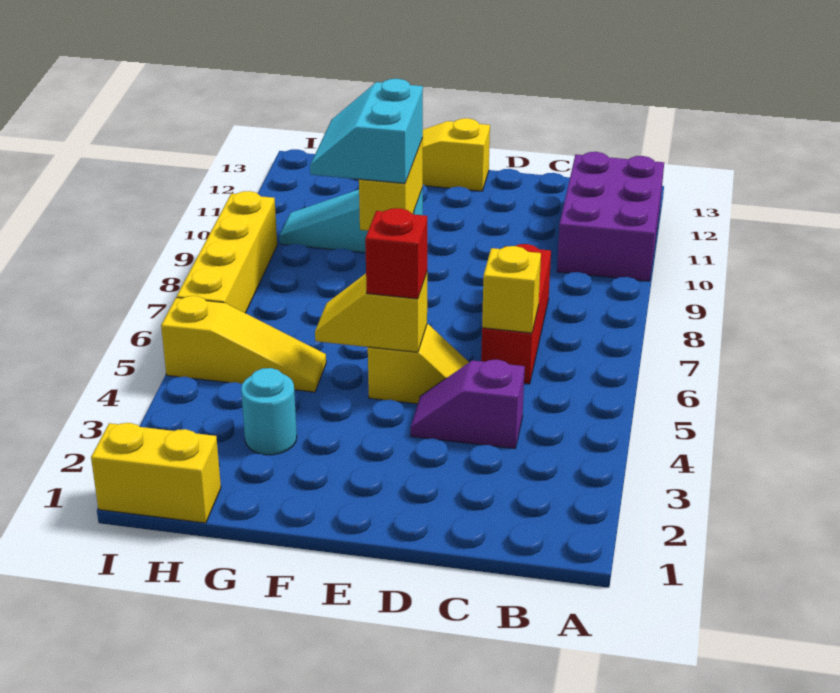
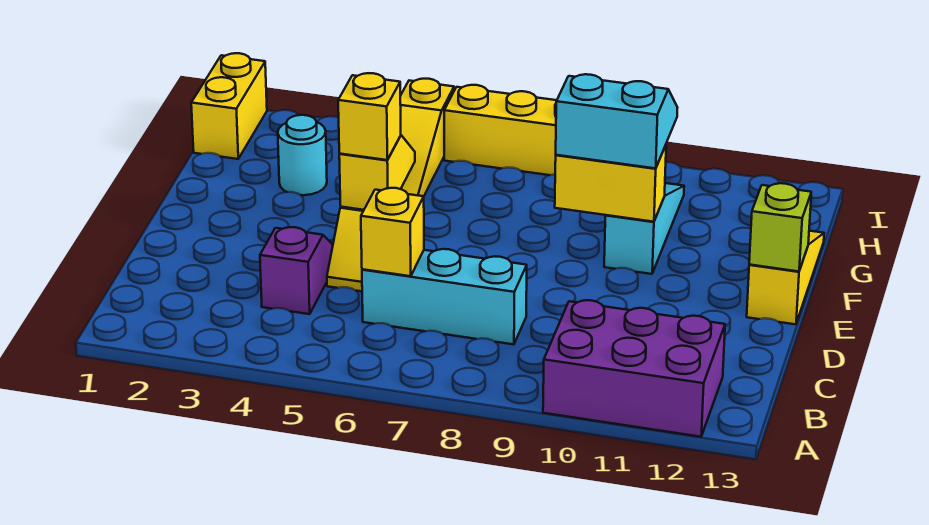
red 1x3 brick [481,244,551,384] -> cyan 1x3 brick [362,249,527,344]
red 1x1 brick [365,208,427,299] -> yellow 1x1 brick [338,73,401,160]
none -> lime 1x1 brick [749,183,811,271]

